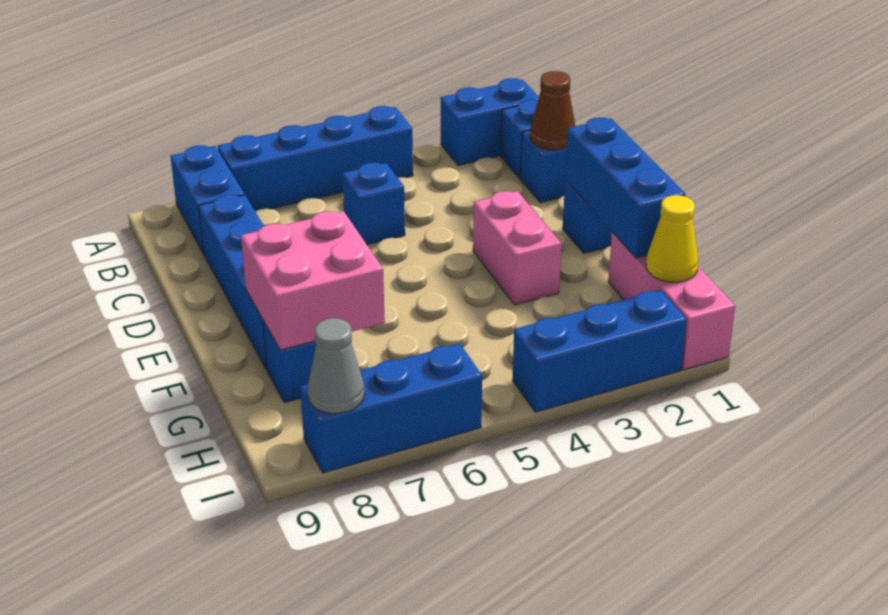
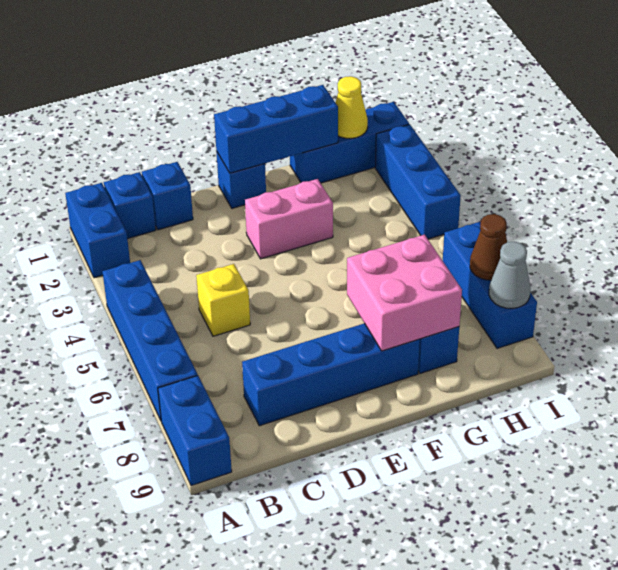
blue 1x2 brick [171,145,244,254] -> blue 1x2 brick turned to [158,376,232,486]
brown 1x1 cone [530,71,575,150] -> brown 1x1 cone moved to [470,214,507,280]
blue 1x1 brick [342,163,405,245] -> yellow 1x1 brick [196,264,250,336]
pink 1x3 brick [608,232,735,370] -> blue 1x3 brick [290,102,409,183]

